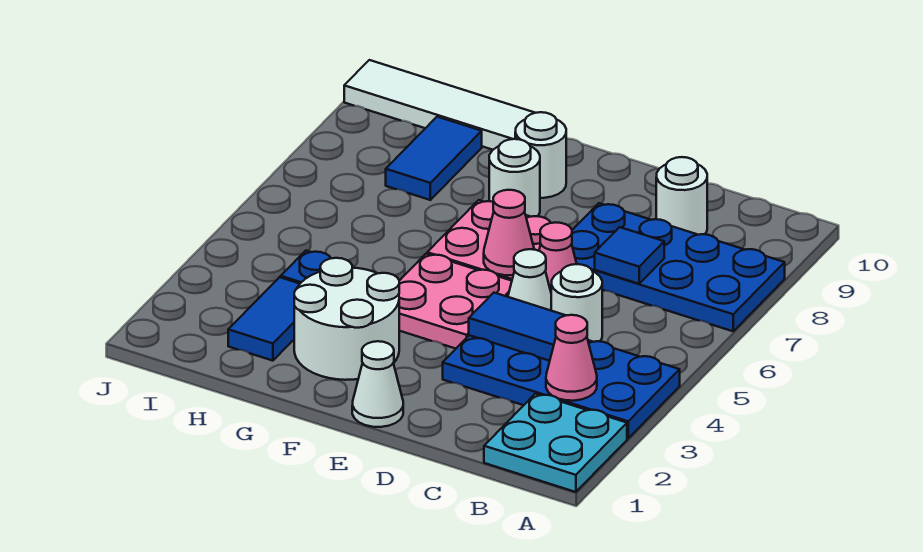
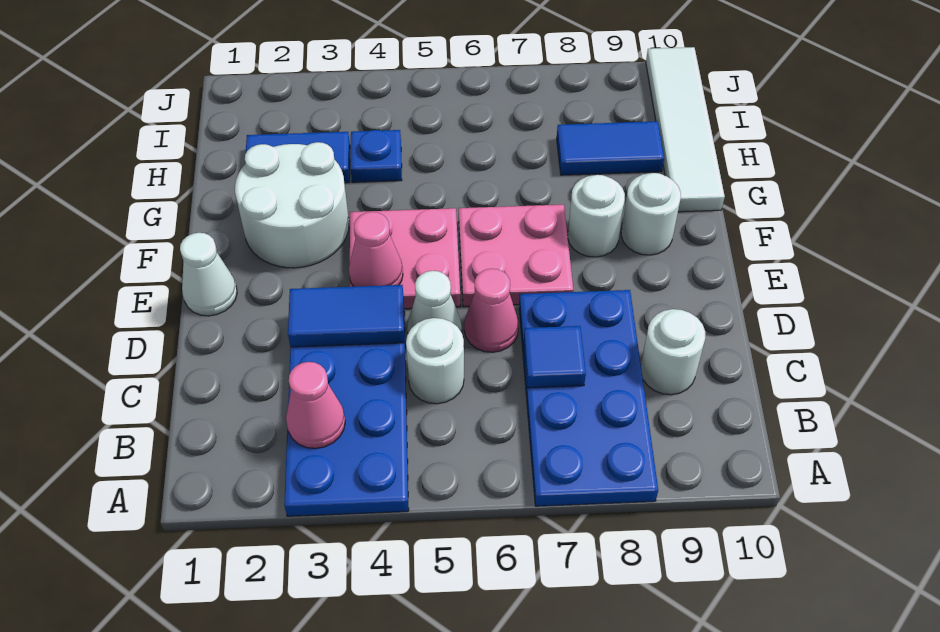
cyan 2x2 plate [484,394,627,492] -> none
blue 1x2 tile [469,293,566,361] -> blue 1x2 tile turned to [288,285,404,347]
pink 1x1 cone [484,190,534,275] -> pink 1x1 cone moved to [349,212,403,287]

